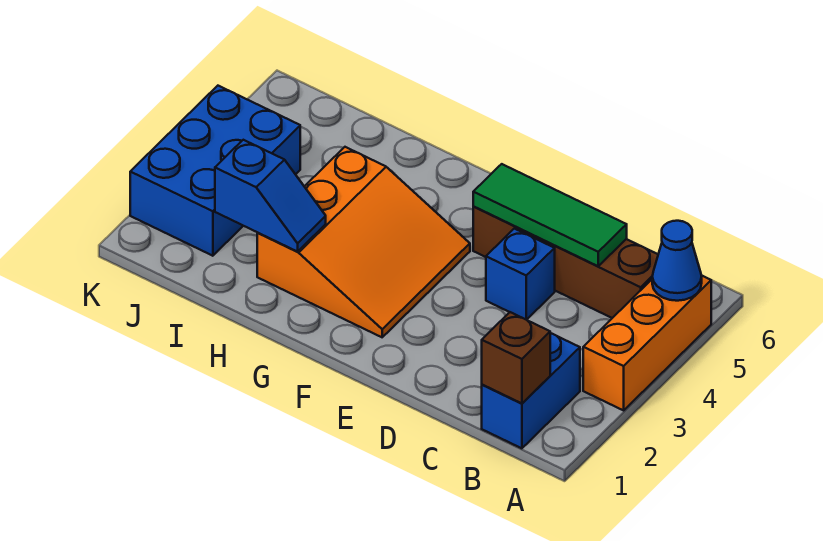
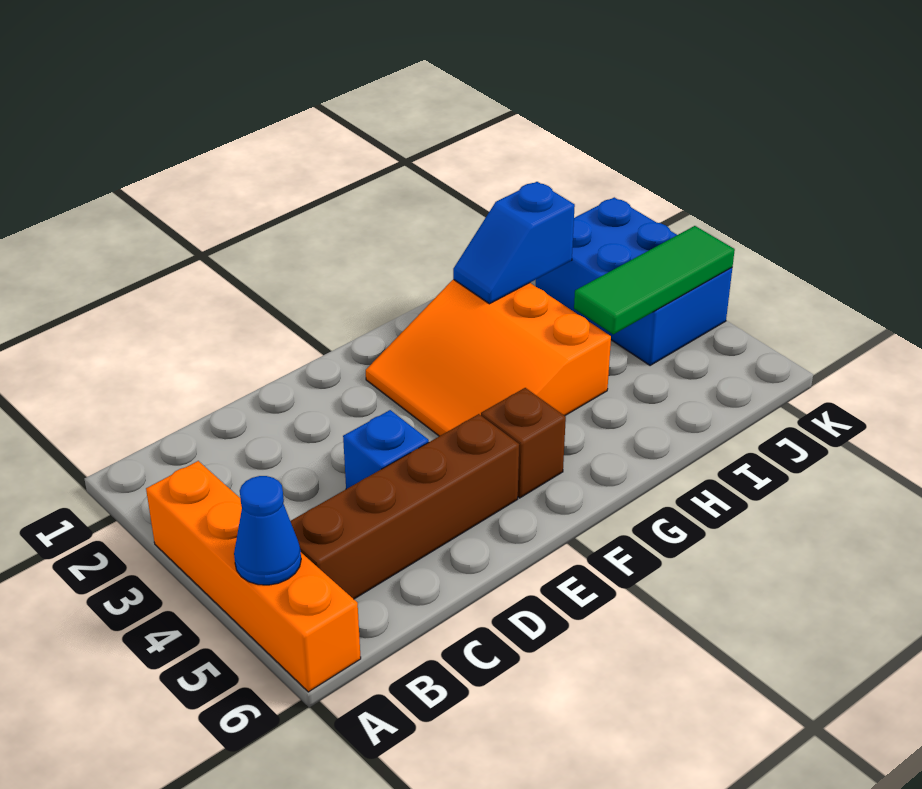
orange 1x3 brick [583,276,711,410] -> orange 1x4 brick [146,461,361,692]
blue 1x2 brick [482,333,580,448] -> none
brown 1x1 brick [482,312,550,403] -> brown 1x1 brick moved to [481,388,566,498]
green 1x3 tile [473,164,627,266] -> green 1x3 tile moved to [574,226,735,334]

